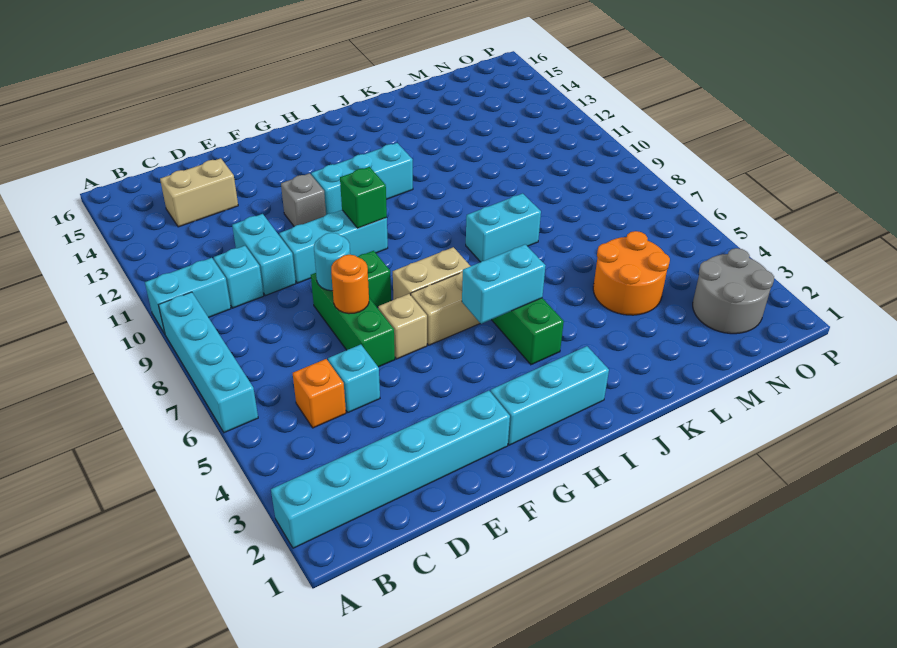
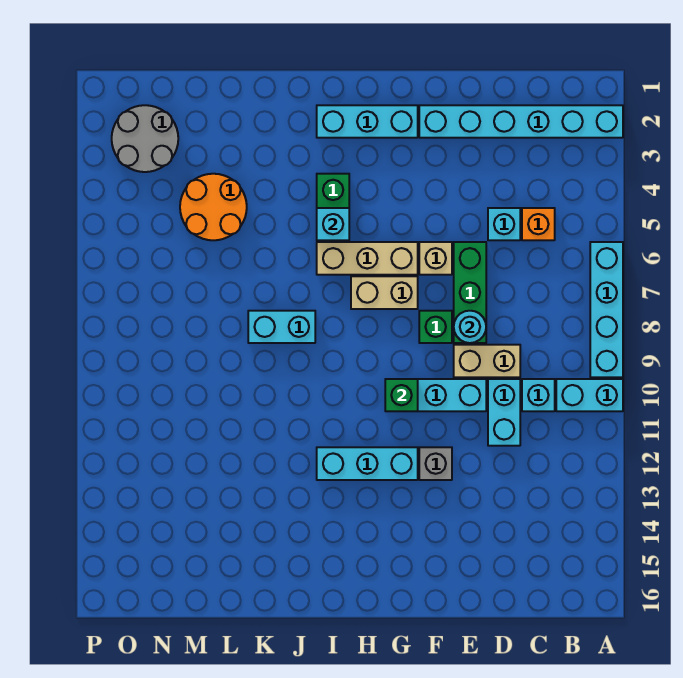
tan 1x2 brick [160,158,238,227] -> tan 1x2 brick moved to [454,345,520,377]
orange 1x1 round brick [331,255,369,314] -> none
cyan 1x2 brick [462,244,546,324] -> cyan 1x1 brick [317,208,349,240]

